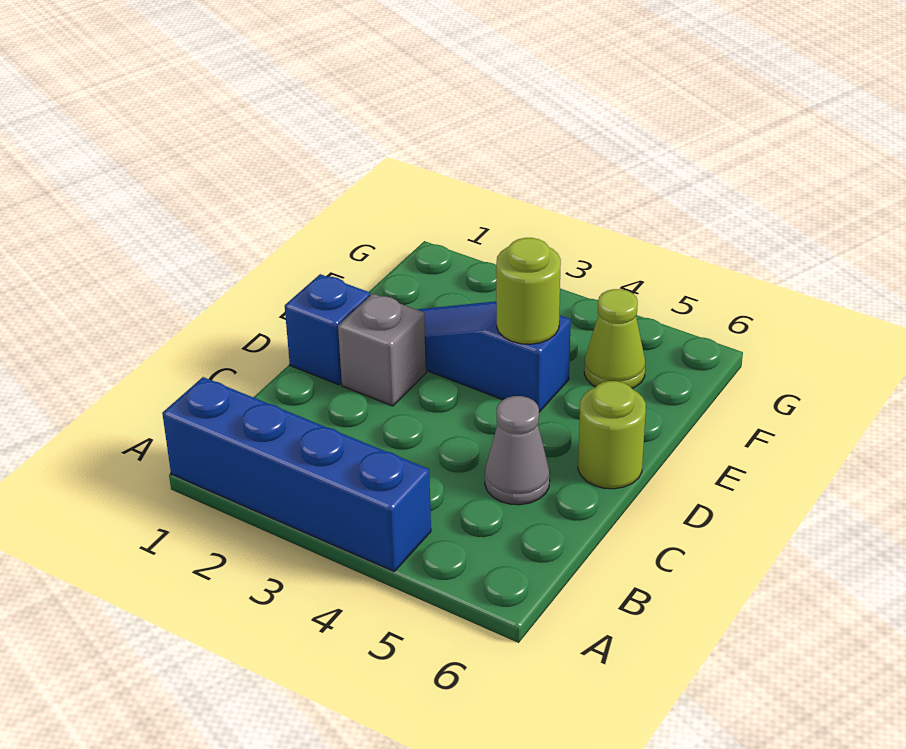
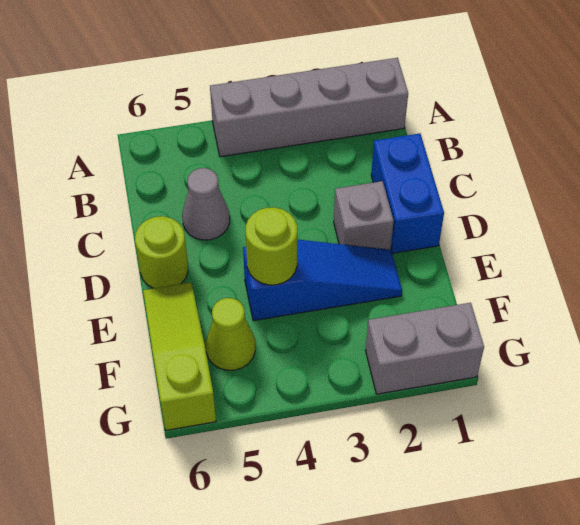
blue 1x4 brick [162,377,431,571] -> grey 1x4 brick [210,58,408,157]
blue 1x1 brick [285,274,370,385] -> blue 1x2 brick [371,133,444,253]
none -> lime 1x3 slope [143,282,216,430]
none -> grey 1x2 brick [366,303,484,394]

